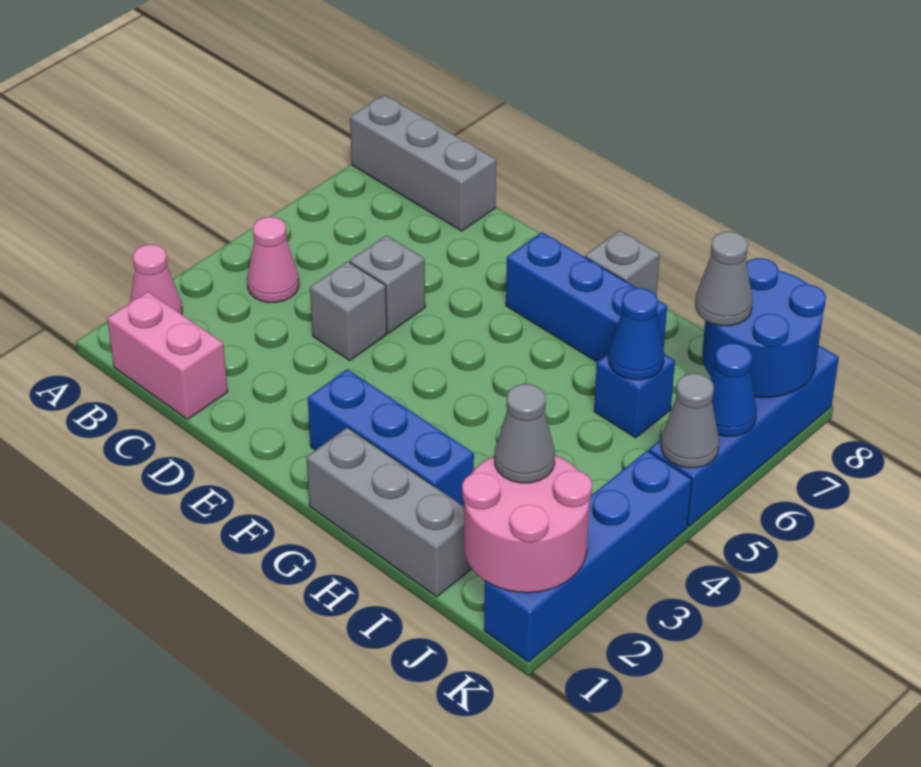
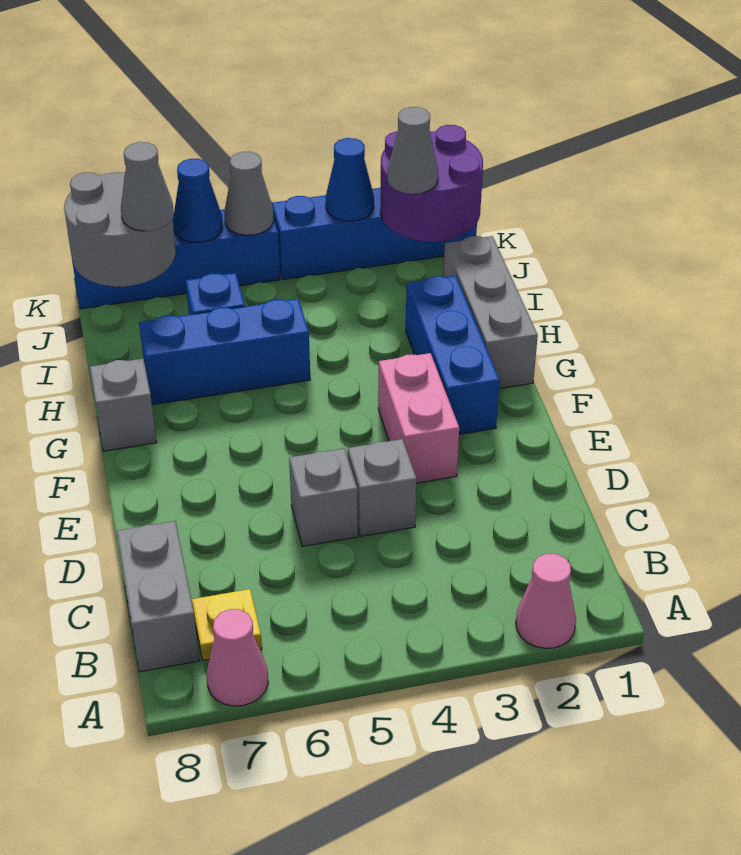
grey 1x3 brick [350,95,496,231] -> grey 1x2 brick [117,521,199,672]
pink 1x2 brick [107,292,228,419] -> pink 1x2 brick moved to [378,353,459,483]
pink 1x1 cone [247,217,299,303] -> pink 1x1 cone moved to [207,609,268,706]
none -> yellow 1x1 plate [192,589,262,660]
blue 1x3 brick [506,232,667,362] -> blue 1x3 brick turned to [139,299,310,405]
blue 1x1 cone [608,288,664,380] -> blue 1x1 cone moved to [326,138,374,221]
pink 2x2 round brick [462,455,592,593] -> purple 2x2 round brick [381,125,483,242]
blue 2x2 round brick [702,258,826,397] -> grey 2x2 round brick [64,172,176,287]

